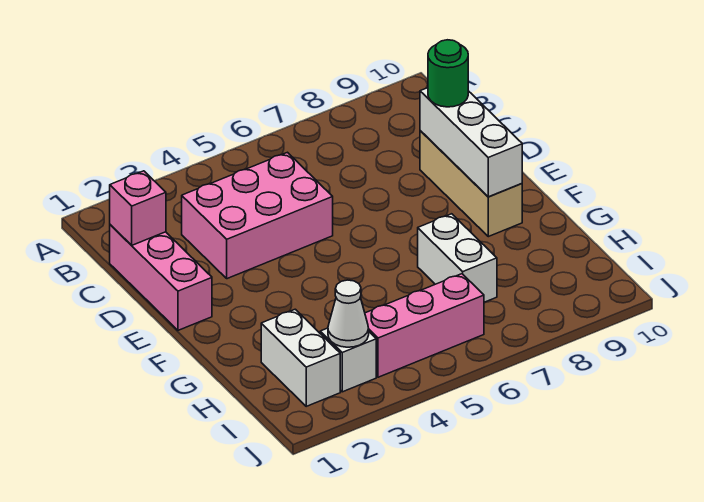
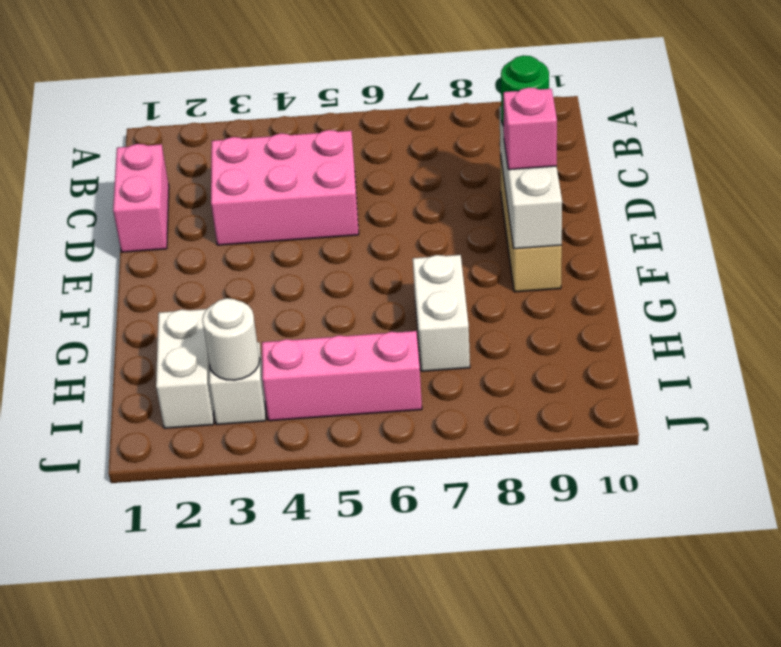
pink 1x3 brick [110,225,212,330] -> pink 1x2 brick [113,144,169,252]
pink 1x1 brick [110,171,166,245] -> pink 1x1 brick moved to [503,88,557,170]
white 1x1 cone [328,280,369,347] -> white 1x1 round brick [202,298,260,380]

